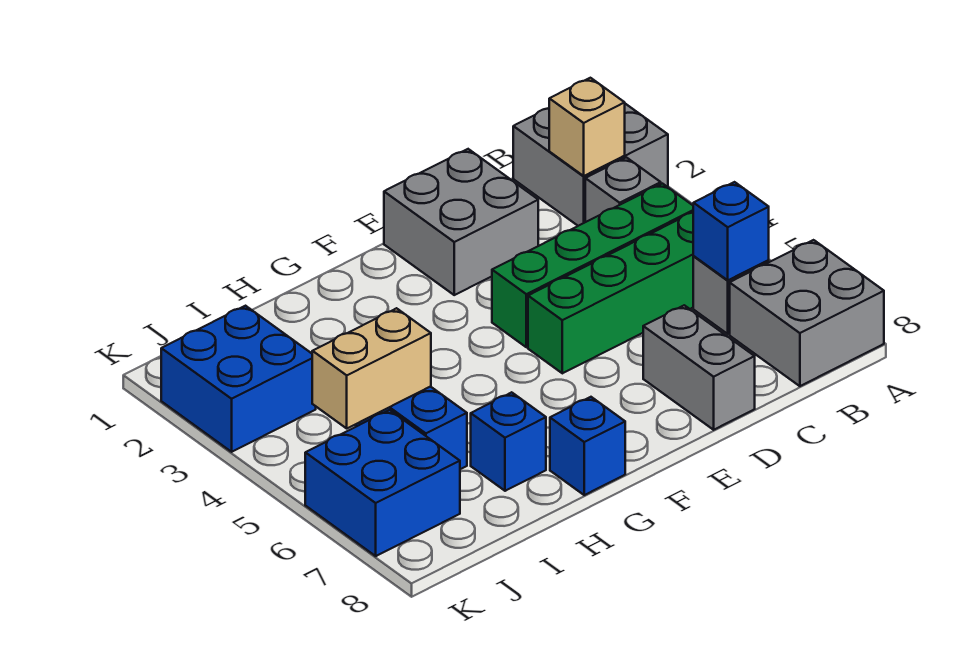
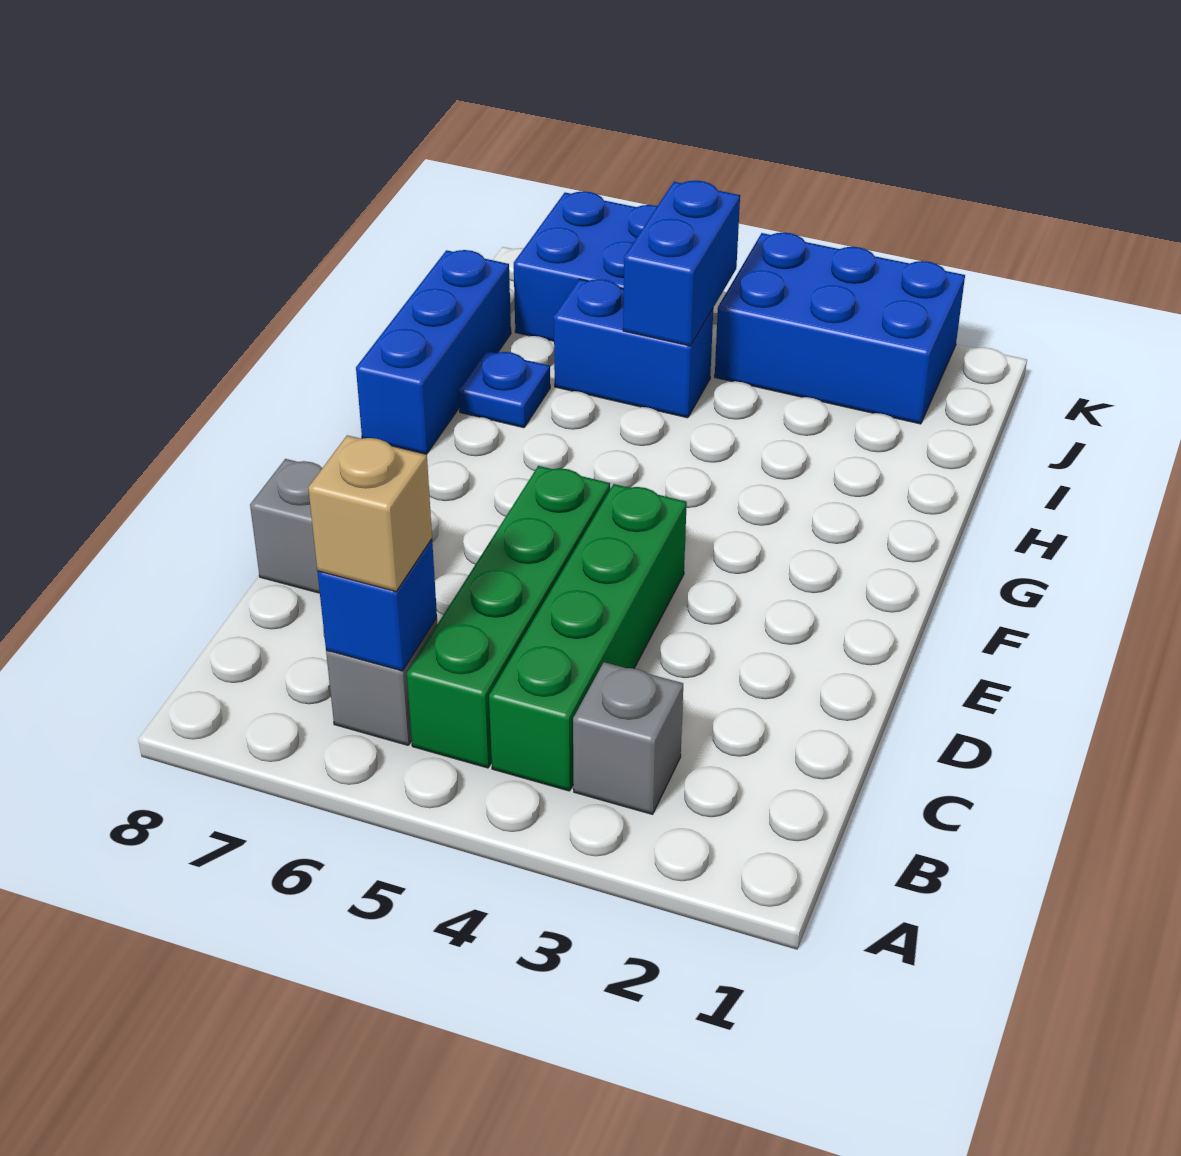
grey 2x2 brick [513,104,668,226] -> none
grey 2x2 brick [730,240,884,386] -> none
tan 1x1 brick [549,78,625,176] -> tan 1x1 brick moved to [308,435,432,591]
grey 2x2 brick [384,149,538,295] -> none
blue 1x1 brick [550,397,625,495] -> blue 1x3 brick [356,250,511,454]
blue 1x1 brick [471,392,546,491] -> blue 1x1 plate [459,351,550,428]
tan 1x2 brick [312,308,431,428] -> blue 1x2 brick [623,181,740,346]
blue 2x2 brick [161,306,316,452] -> blue 2x3 brick [715,233,965,424]

